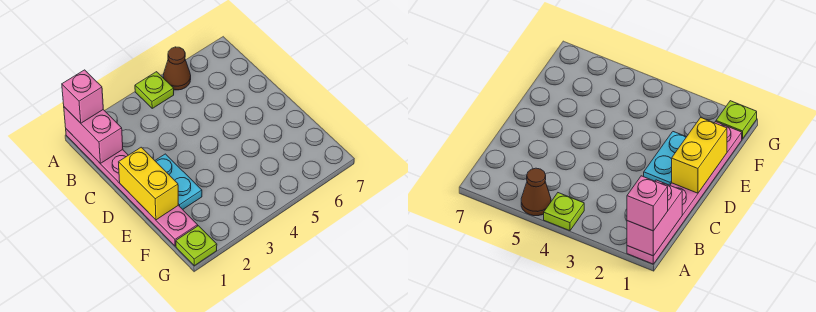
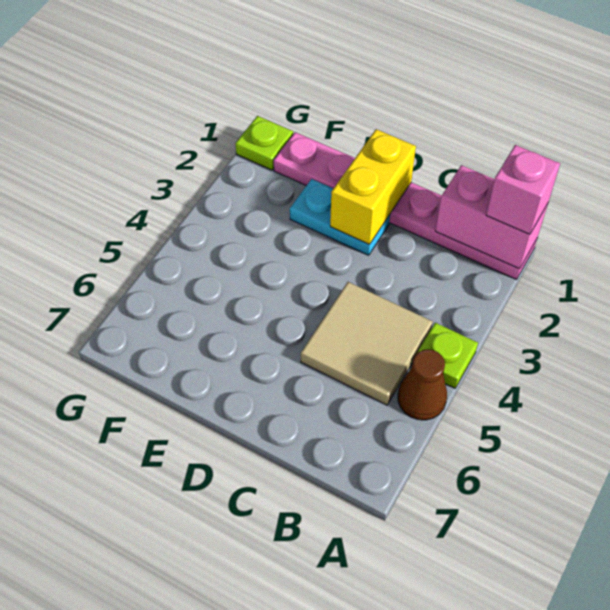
none -> tan 2x2 tile [301,282,433,405]
yellow 1x2 brick [119,147,178,220] -> yellow 1x2 brick turned to [330,129,416,244]

